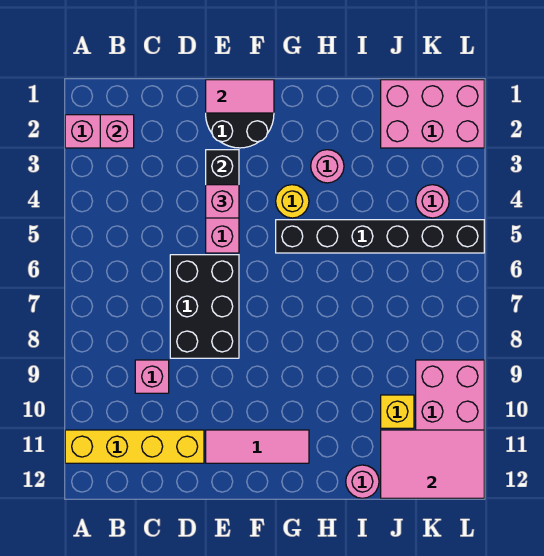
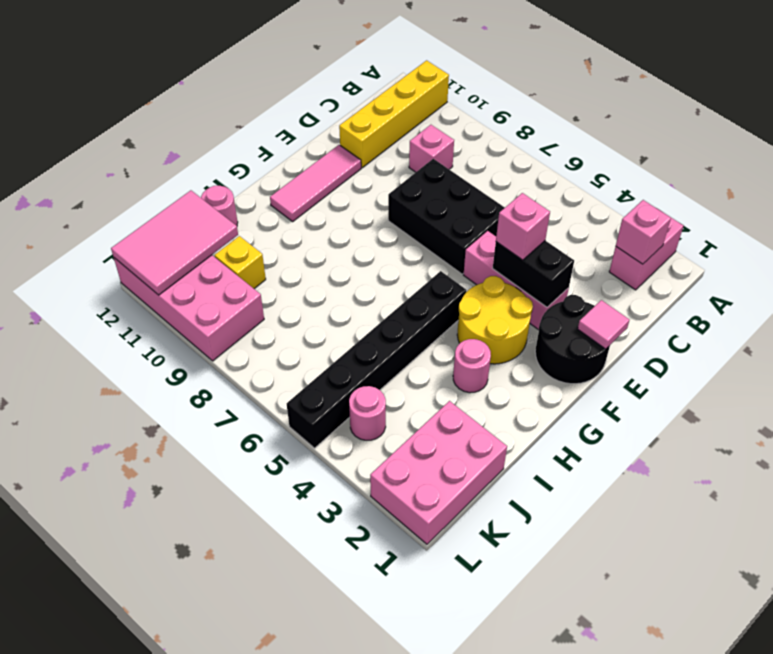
pink 1x2 tile [206,80,274,113] -> pink 1x1 tile [578,300,629,349]
yellow 1x1 round brick [276,185,309,218] -> yellow 2x2 round brick [457,276,533,364]

